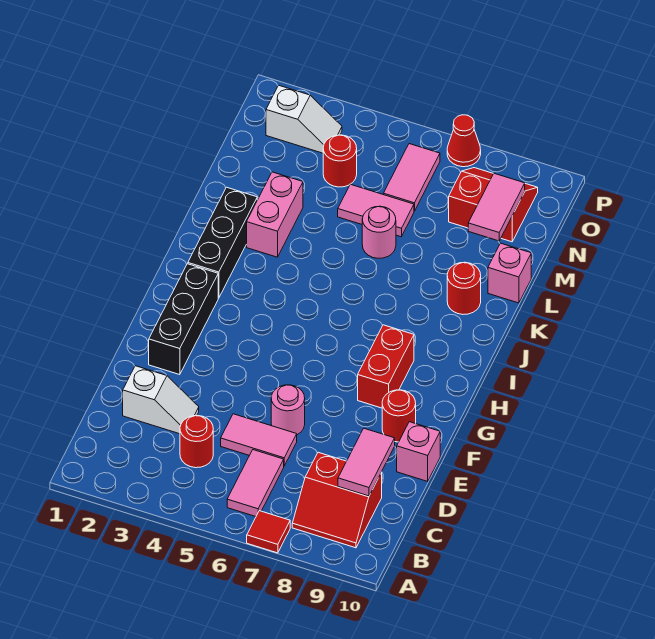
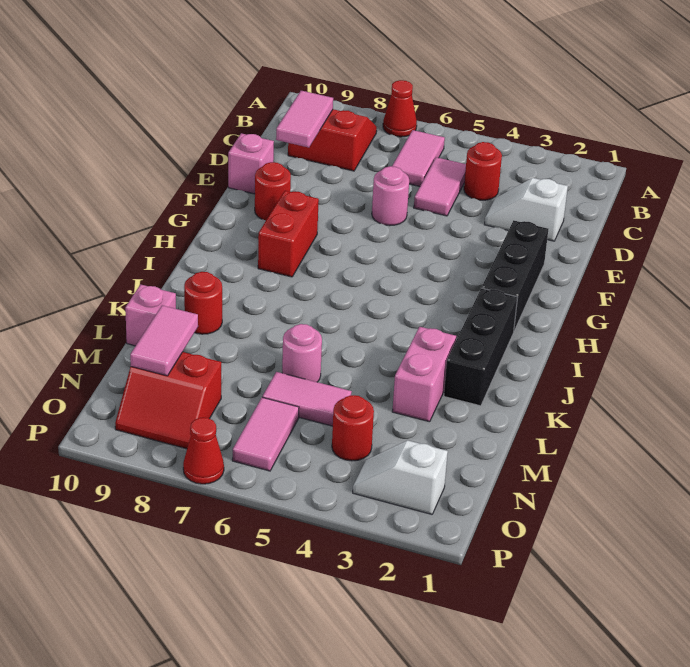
red 1x1 tile [247,511,290,553] -> red 1x1 cone [383,80,417,137]
pink 1x2 tile [221,414,297,466] -> pink 1x2 tile turned to [414,157,466,216]

